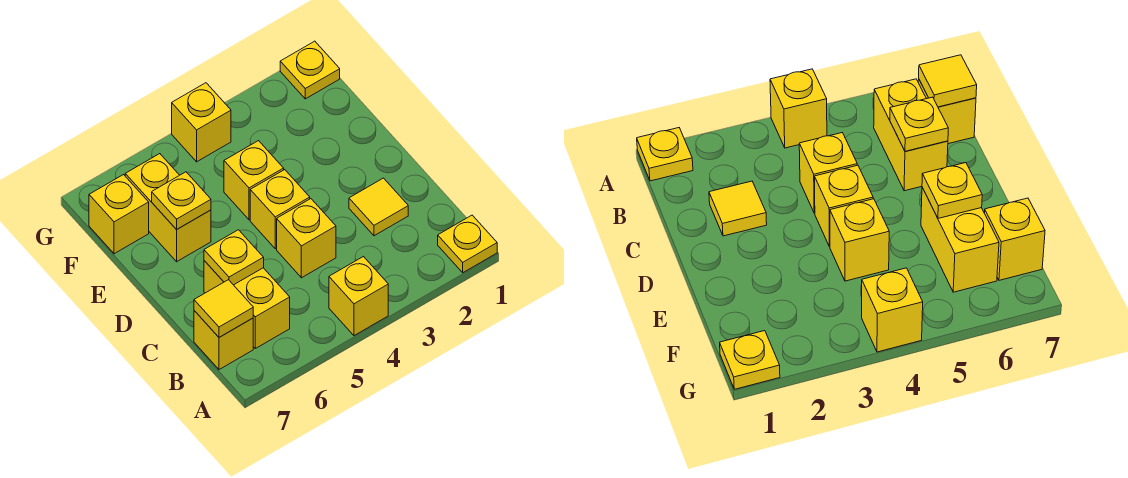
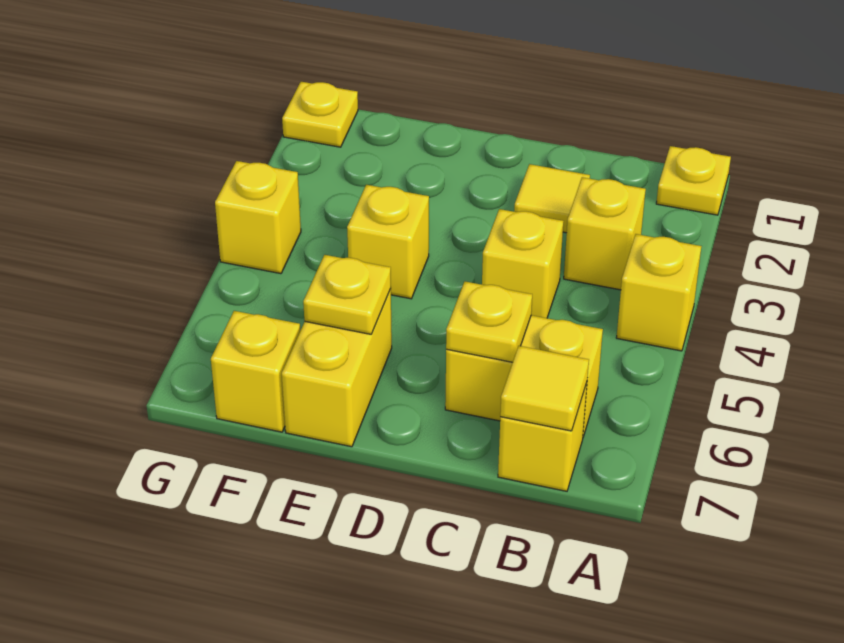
yellow 1x1 brick [250,170,310,249] -> yellow 1x1 brick moved to [564,177,646,290]
yellow 1x2 brick [125,154,211,262] -> yellow 1x2 brick turned to [282,289,392,447]

